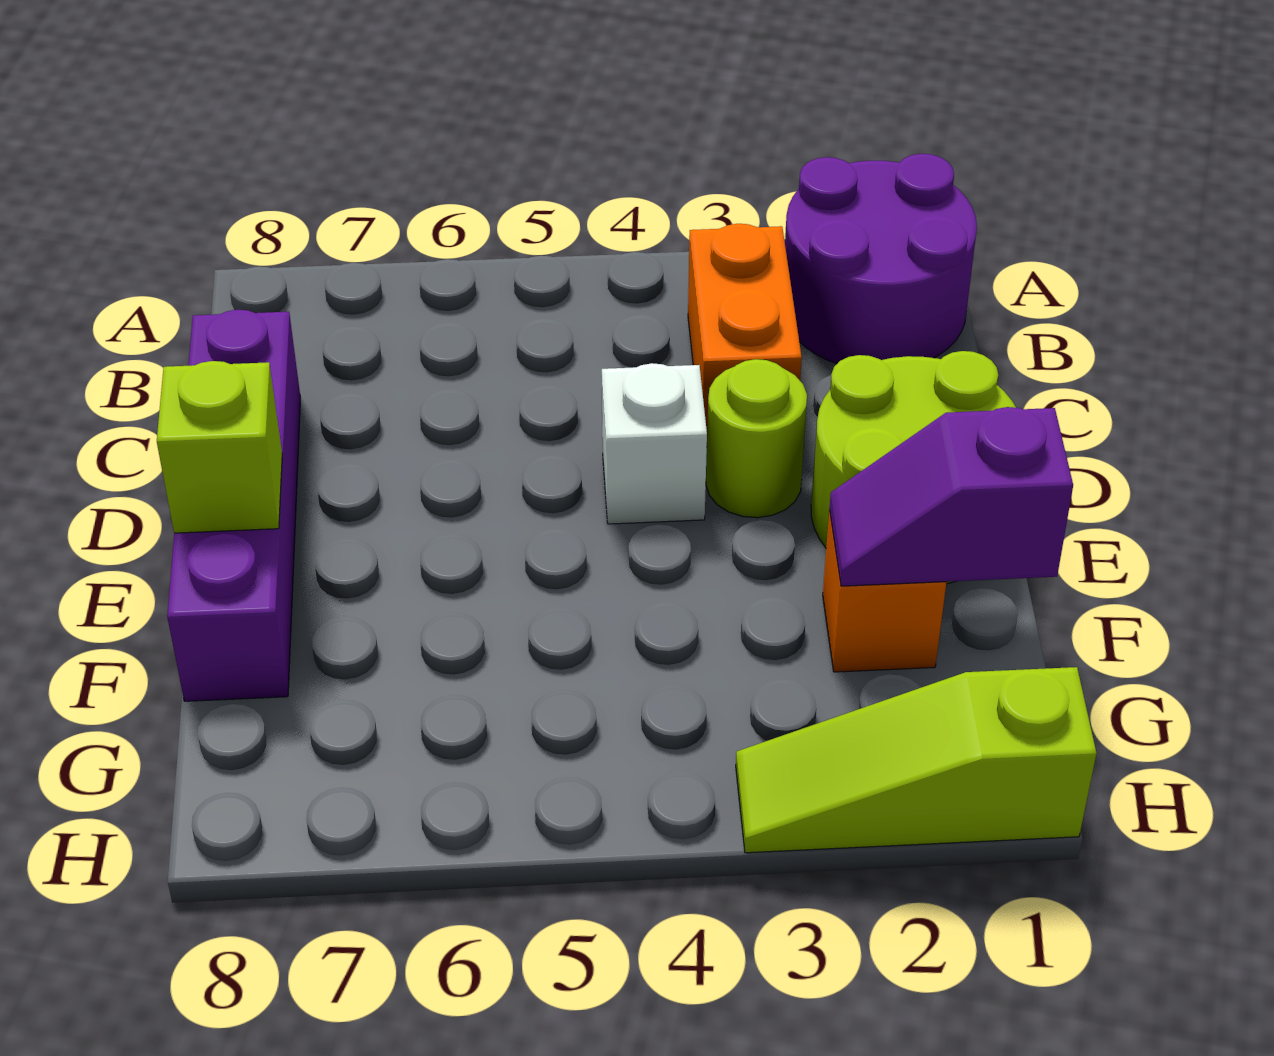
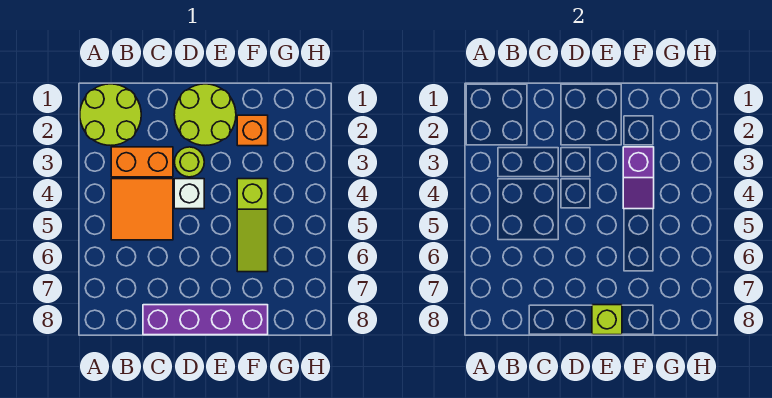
purple 2x2 round brick [785,154,977,364] -> lime 2x2 round brick [80,84,141,145]
none -> orange 2x2 tile [111,179,173,240]
purple 1x2 slope [829,407,1073,586] -> purple 1x2 slope moved to [623,147,654,209]
lime 1x3 slope [736,667,1097,853] -> lime 1x3 slope moved to [237,179,268,272]

